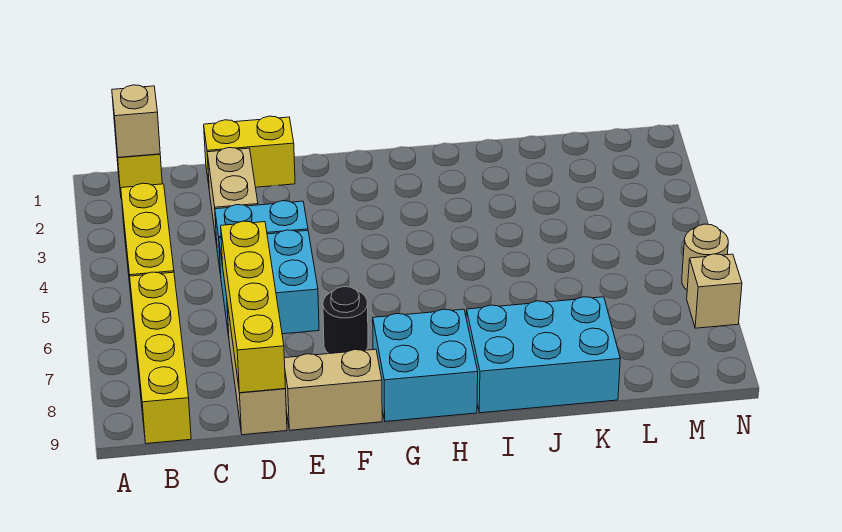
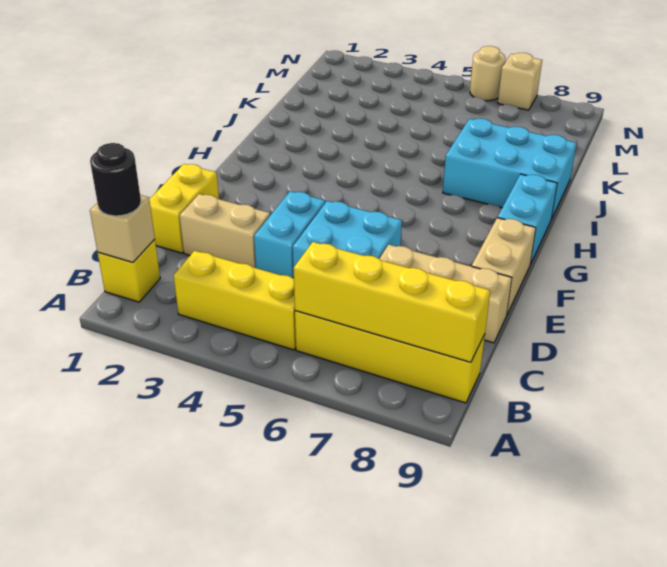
yellow 1x4 brick [221,221,286,393] -> yellow 1x4 brick moved to [294,242,490,362]
black 1x1 round brick [323,287,368,354] -> black 1x1 round brick moved to [90,143,141,216]
cyan 2x2 brick [373,309,478,422] -> cyan 1x2 brick [498,174,557,265]
cyan 2x3 brick [466,297,620,413] -> cyan 2x3 brick turned to [443,118,576,220]

